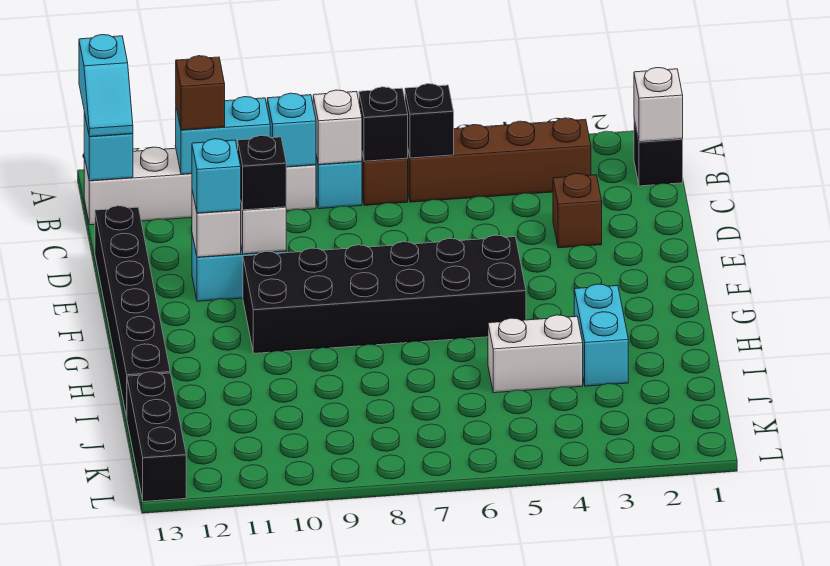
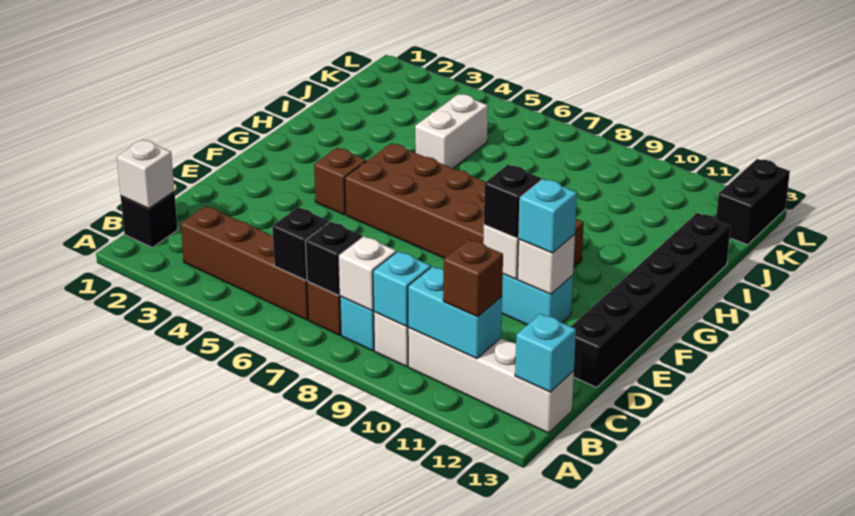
cyan 1x2 slope [79,35,133,137] -> none
brown 1x1 brick [553,173,602,248] -> brown 1x1 brick moved to [314,148,366,215]
black 2x6 brick [243,235,526,353] -> brown 2x6 brick [345,143,584,268]
cyan 1x2 brick [574,284,628,386] -> none
white 1x2 brick [488,315,583,393] -> white 1x2 brick turned to [415,94,488,168]
black 1x3 brick [127,372,186,502] -> black 1x2 brick [716,159,790,245]

